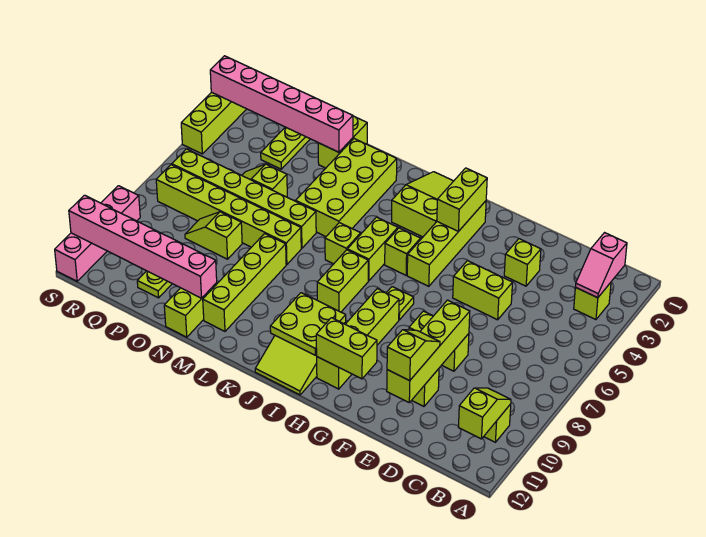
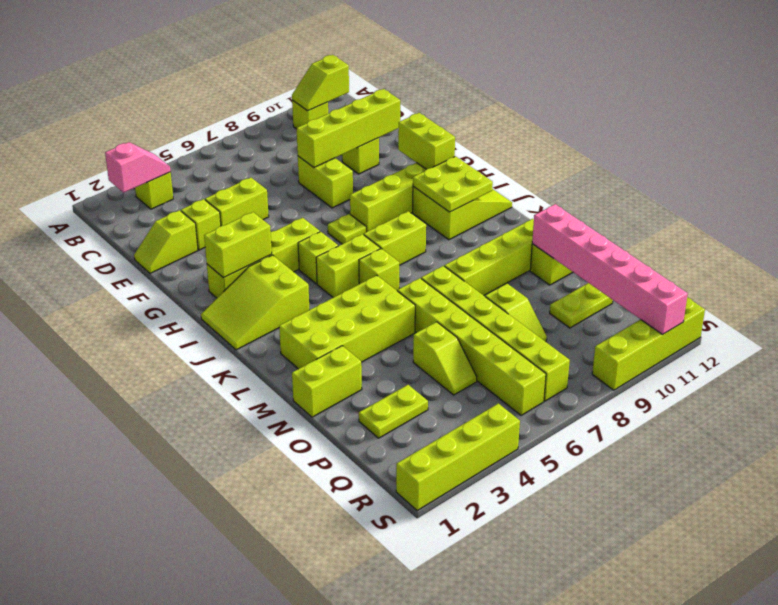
lime 1x2 brick [453,261,513,320] -> lime 1x2 brick turned to [205,178,269,226]
lime 1x2 slope [387,330,440,381] -> lime 1x2 slope moved to [134,210,198,273]
pink 1x6 brick [210,56,353,152] -> none
pink 1x4 brick [55,186,140,281] -> lime 1x4 brick [592,298,705,390]

